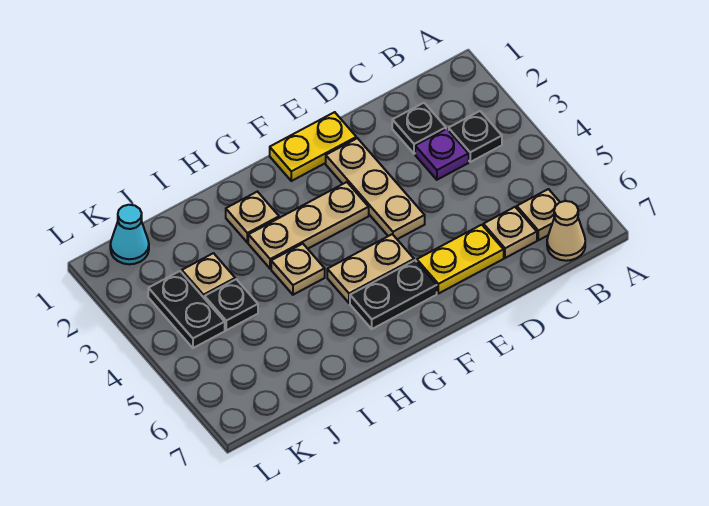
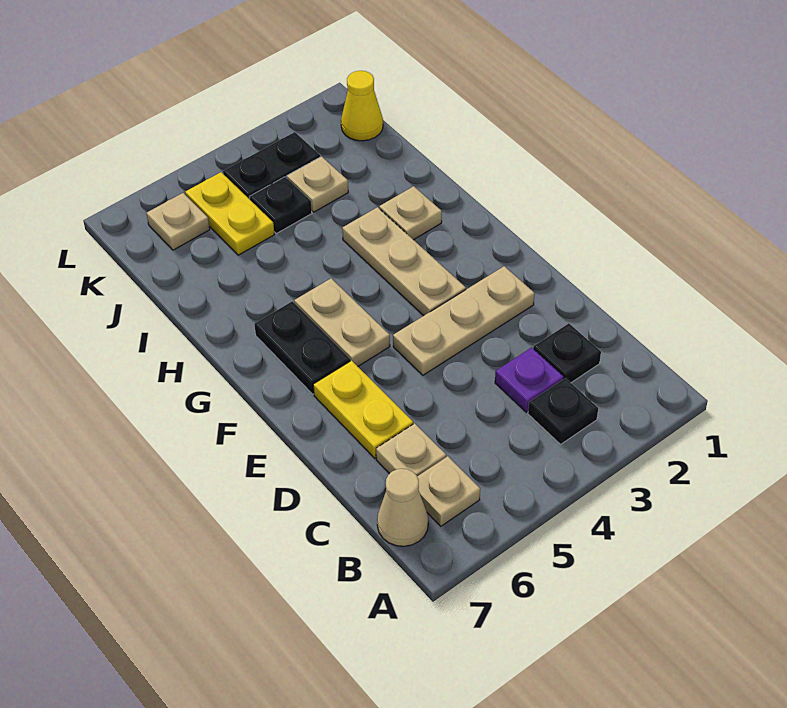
yellow 1x2 plate [270,112,356,181] -> yellow 1x2 plate moved to [185,172,275,255]
tan 1x1 plate [271,244,325,295] -> tan 1x1 plate moved to [146,193,210,250]
cyan 1x1 cone [110,205,149,264] -> yellow 1x1 cone [341,71,383,141]

